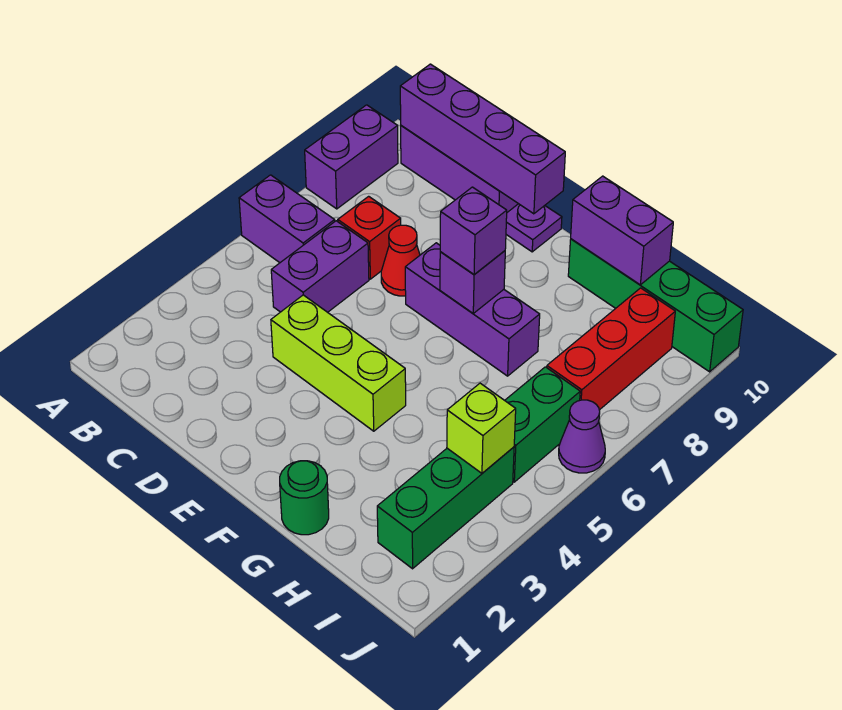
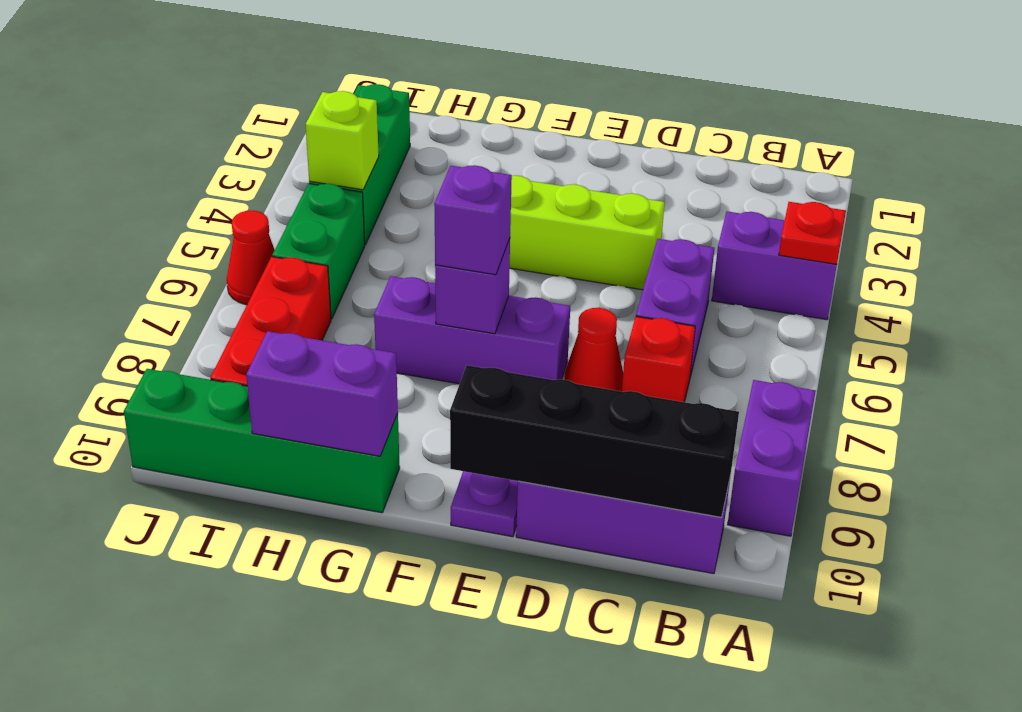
none -> red 1x1 plate [779,202,846,264]
purple 1x2 brick [239,175,335,263] -> purple 1x2 brick moved to [712,211,837,320]
purple 1x4 brick [400,64,565,214] -> black 1x4 brick [450,365,739,518]
green 1x1 round brick [280,461,329,535] -> none
purple 1x1 cone [559,400,605,473] -> red 1x1 cone [227,210,275,305]

